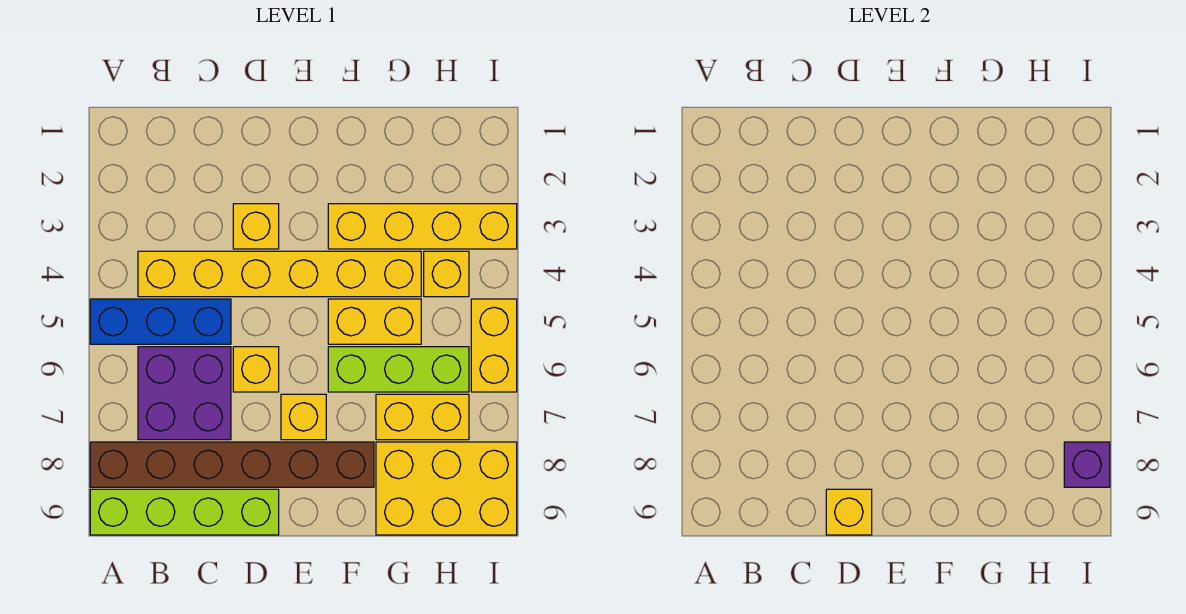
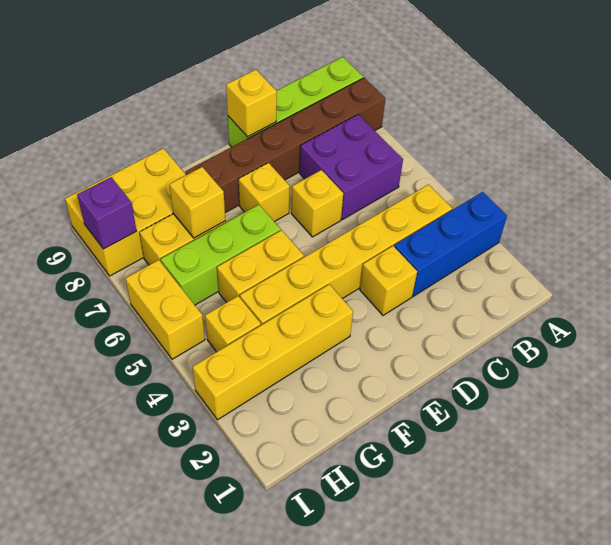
blue 1x3 brick [90,299,231,344] -> blue 1x3 brick moved to [394,192,507,296]
none -> yellow 1x1 brick [170,167,225,238]

